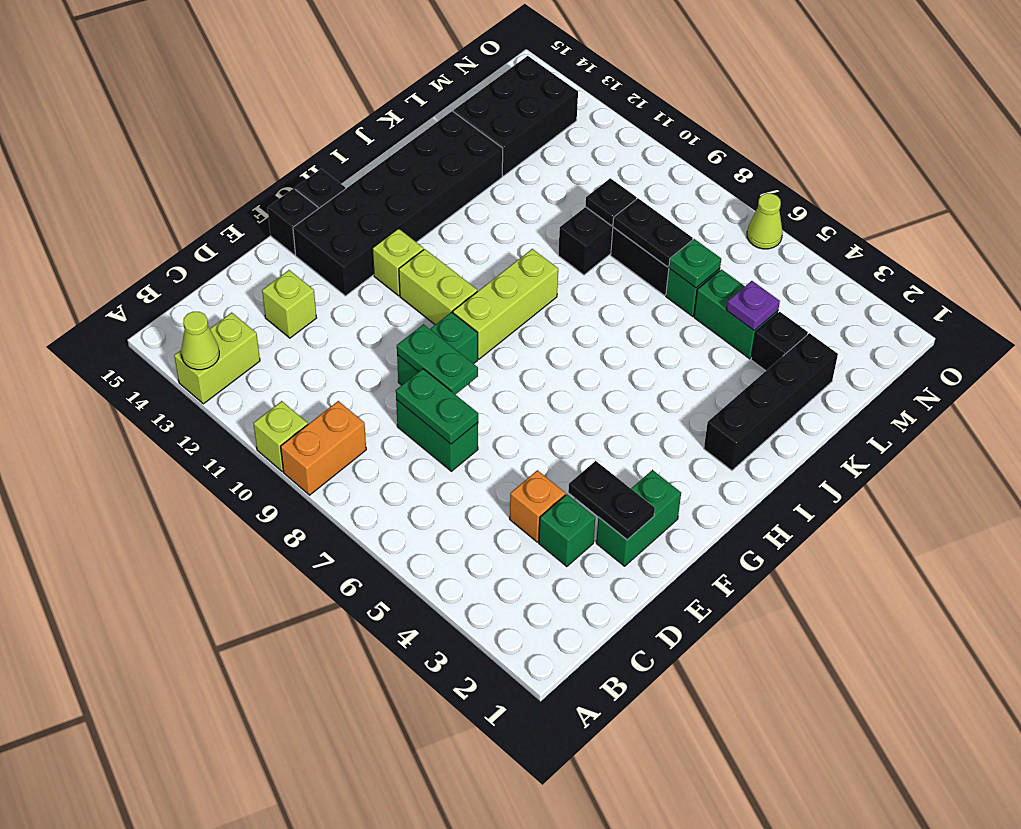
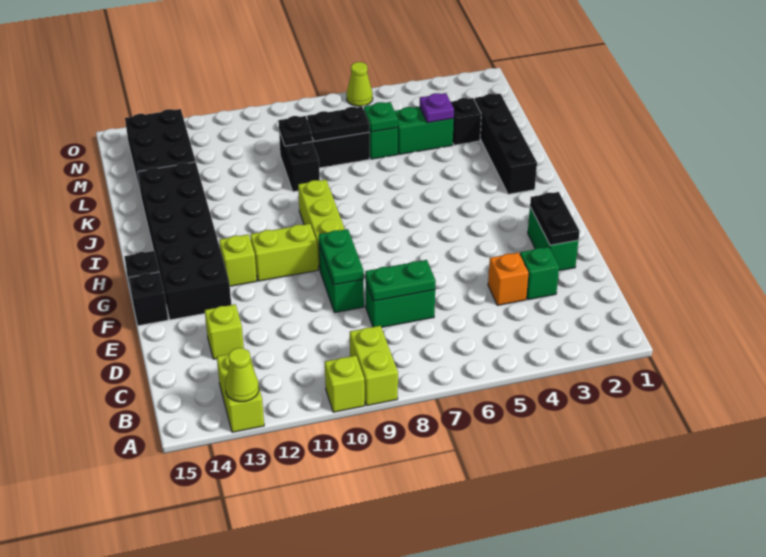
orange 1x2 brick [281,401,366,495] -> lime 1x2 brick [350,326,398,406]
black 1x2 plate [568,461,655,540] -> black 1x2 plate turned to [530,192,580,245]
green 1x2 plate [397,324,478,395] -> green 1x2 plate turned to [319,229,364,285]

